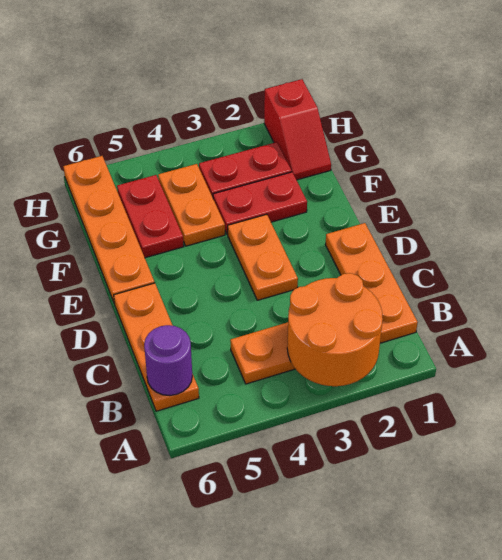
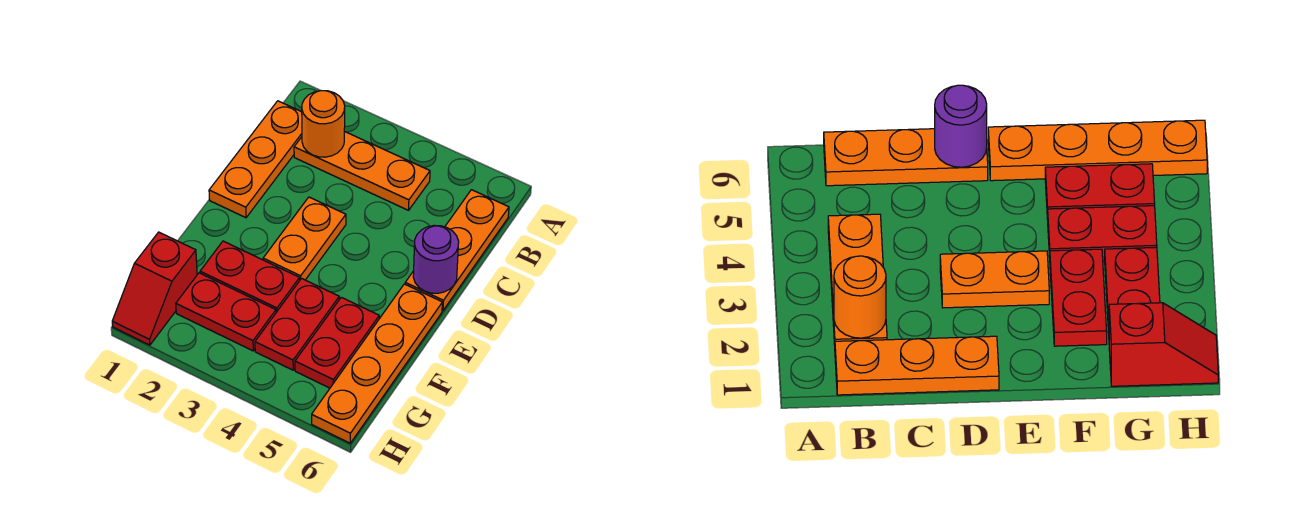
orange 2x2 round brick [287,273,383,386] -> orange 1x1 round brick [302,91,345,157]
purple 1x1 round brick [144,325,192,396] -> purple 1x1 round brick moved to [413,225,459,293]
orange 1x2 plate [158,164,225,246] -> red 1x2 plate [255,278,339,370]
red 1x2 slope [264,79,331,180] -> red 1x2 slope turned to [112,232,197,345]

